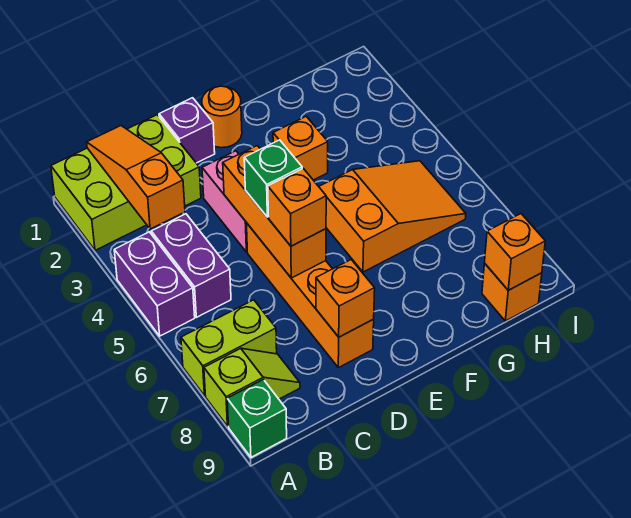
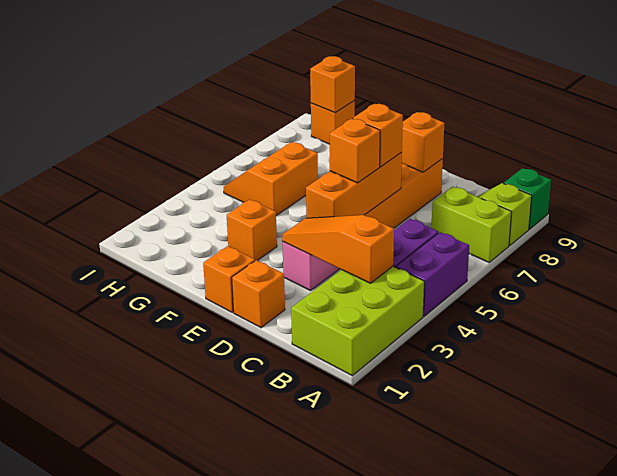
lime 2x3 brick [51,115,201,250] -> lime 2x3 brick turned to [291,267,424,376]
orange 1x3 slope [87,126,185,229] -> orange 1x3 slope turned to [282,215,394,283]
purple 1x1 brick [159,98,215,163] -> orange 1x1 brick [232,260,285,328]
green 1x1 brick [244,140,302,217] -> orange 1x1 brick [329,119,380,183]
orange 1x1 round brick [202,86,242,148] -> orange 1x1 brick [203,246,255,312]
orange 2x3 slope [319,161,466,272] -> orange 2x2 slope [224,142,318,216]

